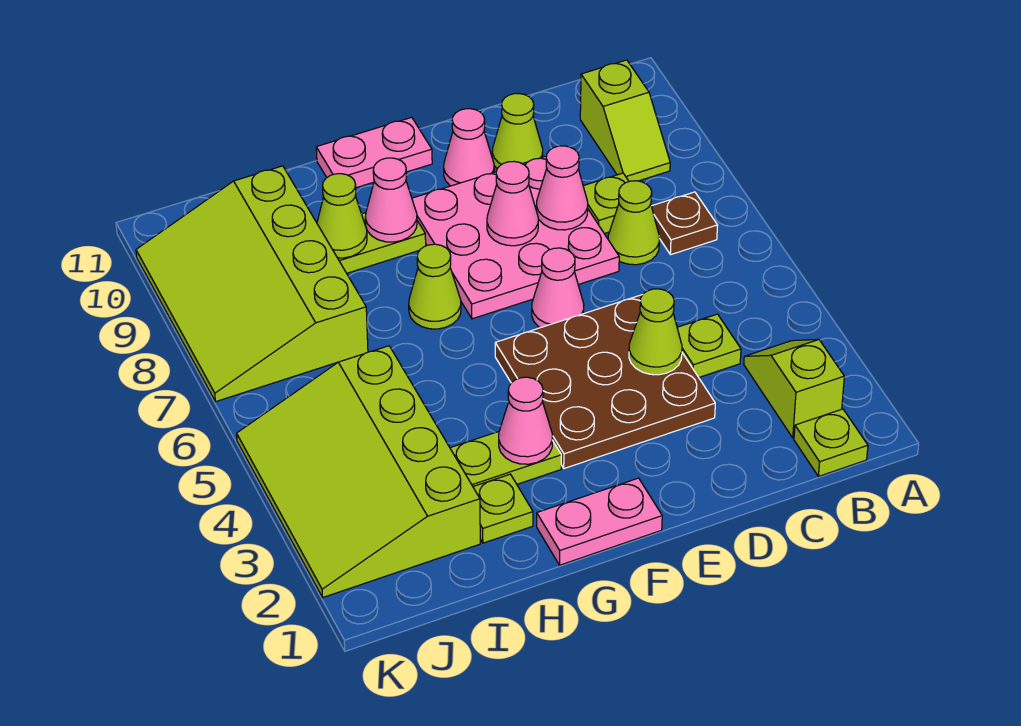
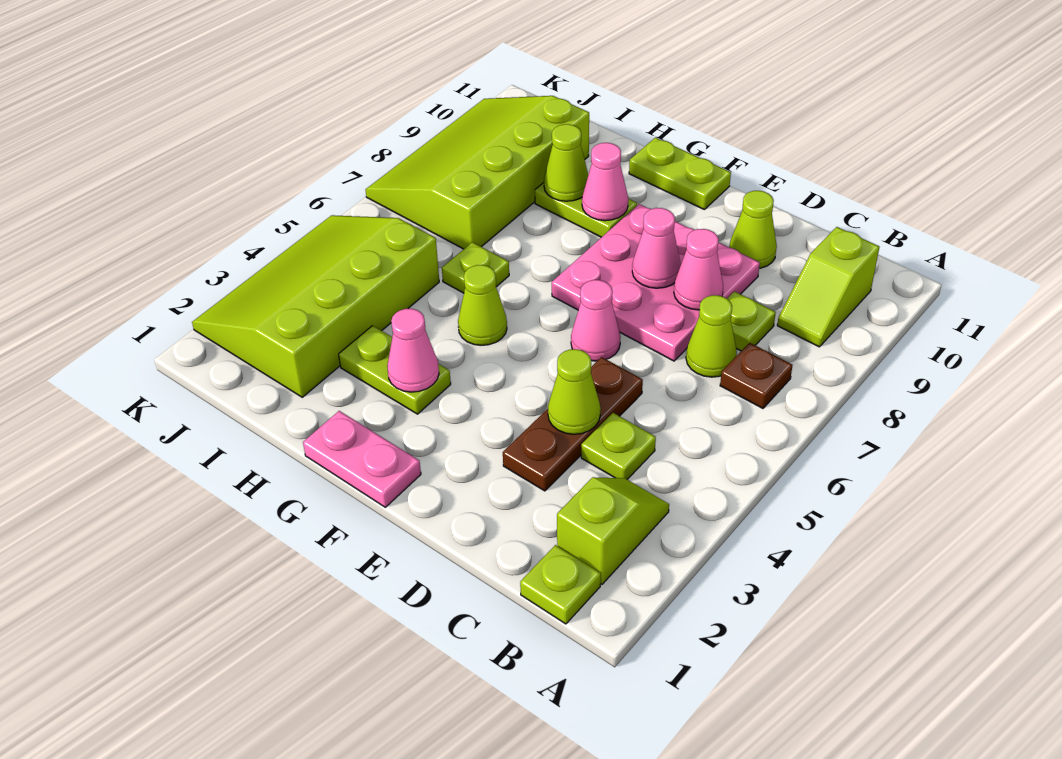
brown 3x3 plate [495,295,715,468] -> brown 1x3 plate [503,357,643,491]
pink 1x1 cone [444,109,494,186] -> none
pink 1x2 plate [316,117,432,188] -> lime 1x2 plate [629,138,731,210]
lime 1x1 cone [409,244,461,329] -> lime 1x1 cone moved to [458,265,507,345]
lime 1x1 plate [473,474,533,543] -> lime 1x1 plate moved to [442,242,509,293]

